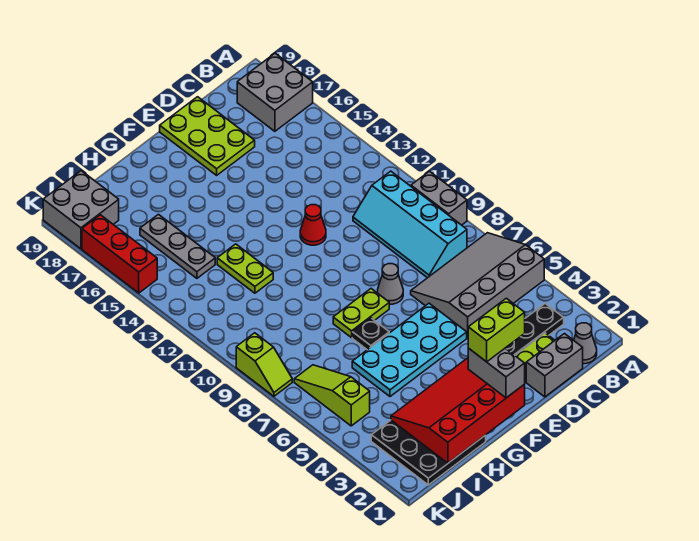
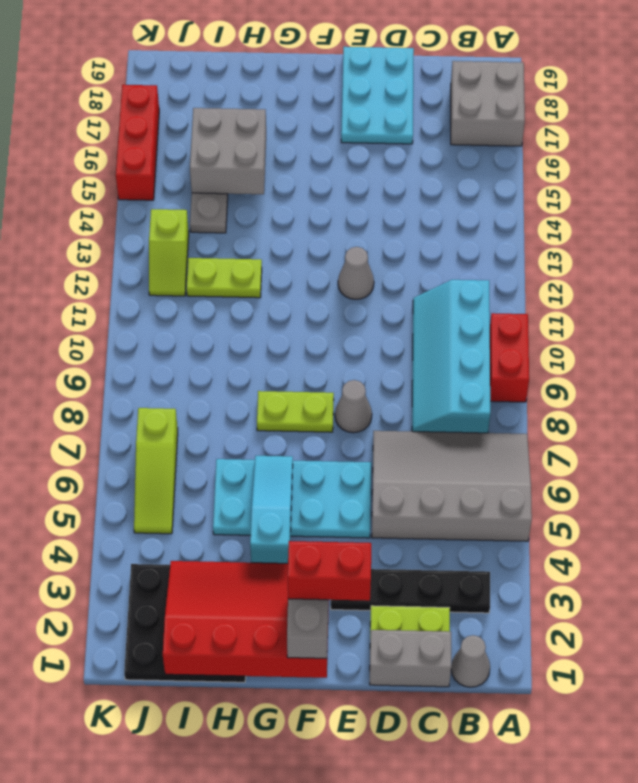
grey 1x2 brick [411,171,467,225] -> red 1x2 brick [490,313,529,402]
lime 2x3 plate [160,97,255,175] -> cyan 2x3 plate [341,47,414,144]
lime 1x2 brick [468,298,525,362] -> red 1x2 brick [288,541,371,601]
red 1x1 cone [300,205,326,245] -> grey 1x1 cone [338,247,374,299]
none -> cyan 1x3 slope [250,456,293,563]
black 1x1 plate [352,318,389,350] -> none
lime 1x2 plate [217,244,273,293] -> lime 1x2 plate turned to [186,258,262,298]
lime 1x3 slope [294,365,370,426] -> lime 1x3 slope turned to [134,408,178,534]
grey 2x2 brick [43,171,119,249] -> grey 2x2 brick moved to [190,108,266,194]
lime 1x2 slope [236,333,292,396] -> lime 1x2 slope moved to [149,209,189,296]

